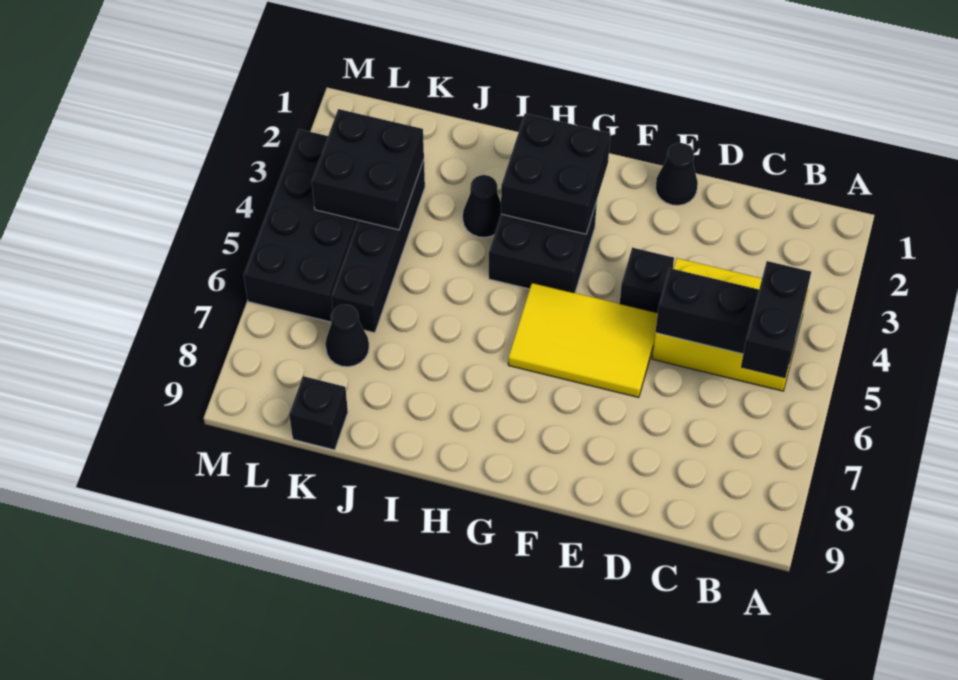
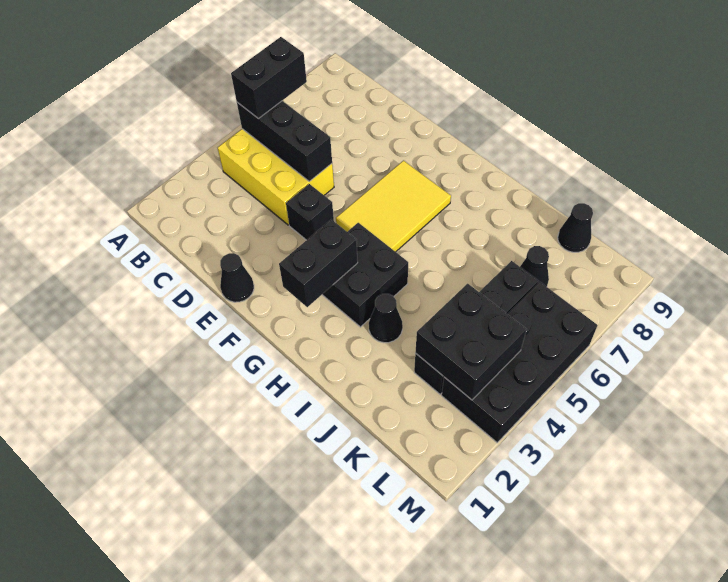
yellow 2x3 tile [508,283,658,398] -> yellow 2x3 tile turned to [336,161,451,252]
black 2x2 brick [501,113,611,234] -> black 1x2 brick [279,219,358,307]
black 1x1 brick [289,376,348,450] -> black 1x1 cone [558,203,593,252]

